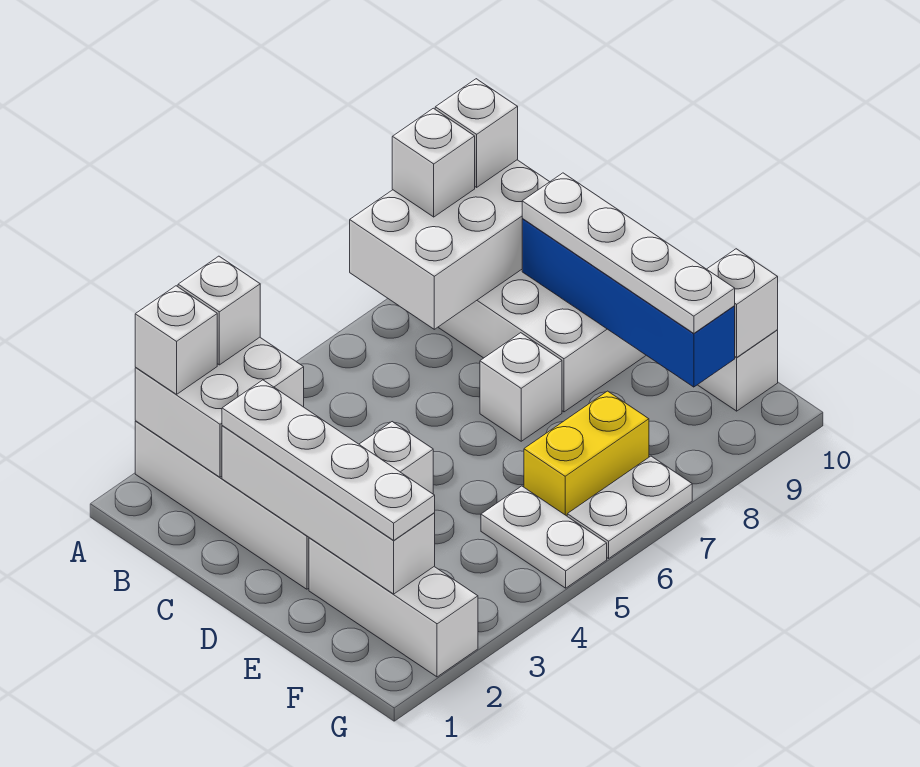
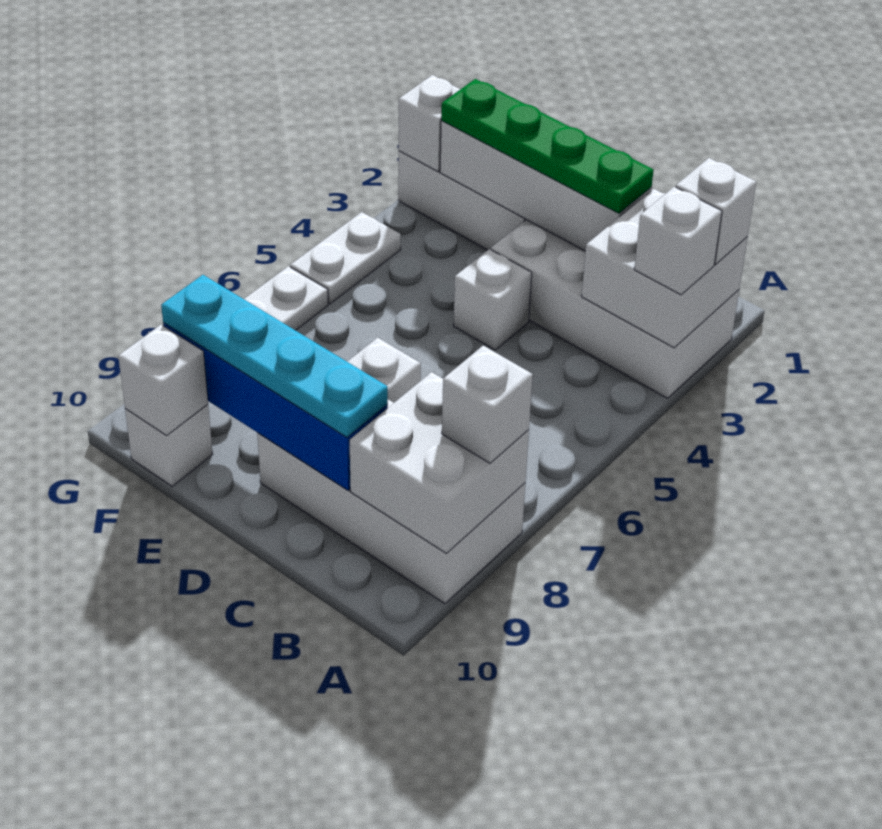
white 2x3 brick [350,160,549,329] -> white 2x2 brick [349,372,529,553]
white 1x1 brick [435,79,518,187] -> white 1x1 brick moved to [399,75,460,172]
white 1x4 plate [222,380,435,541] -> green 1x4 plate [441,79,654,213]
white 1x4 plate [522,173,735,333] -> cyan 1x4 plate [161,275,388,437]
white 1x2 plate [481,486,607,588] -> white 1x2 plate turned to [290,212,401,304]
yellow 1x2 brick [524,391,649,516] -> none

